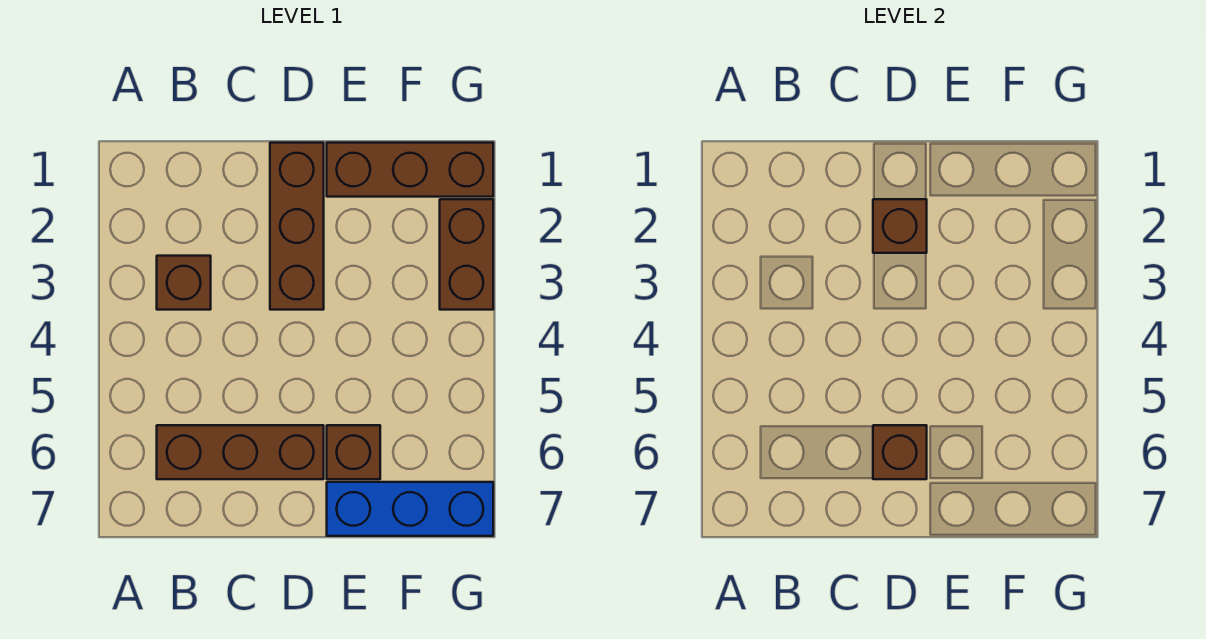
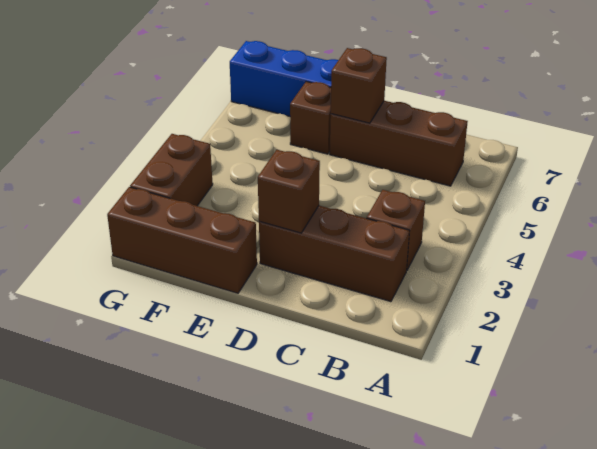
brown 1x3 brick [270,143,324,310] -> brown 1x3 brick turned to [259,206,409,302]

